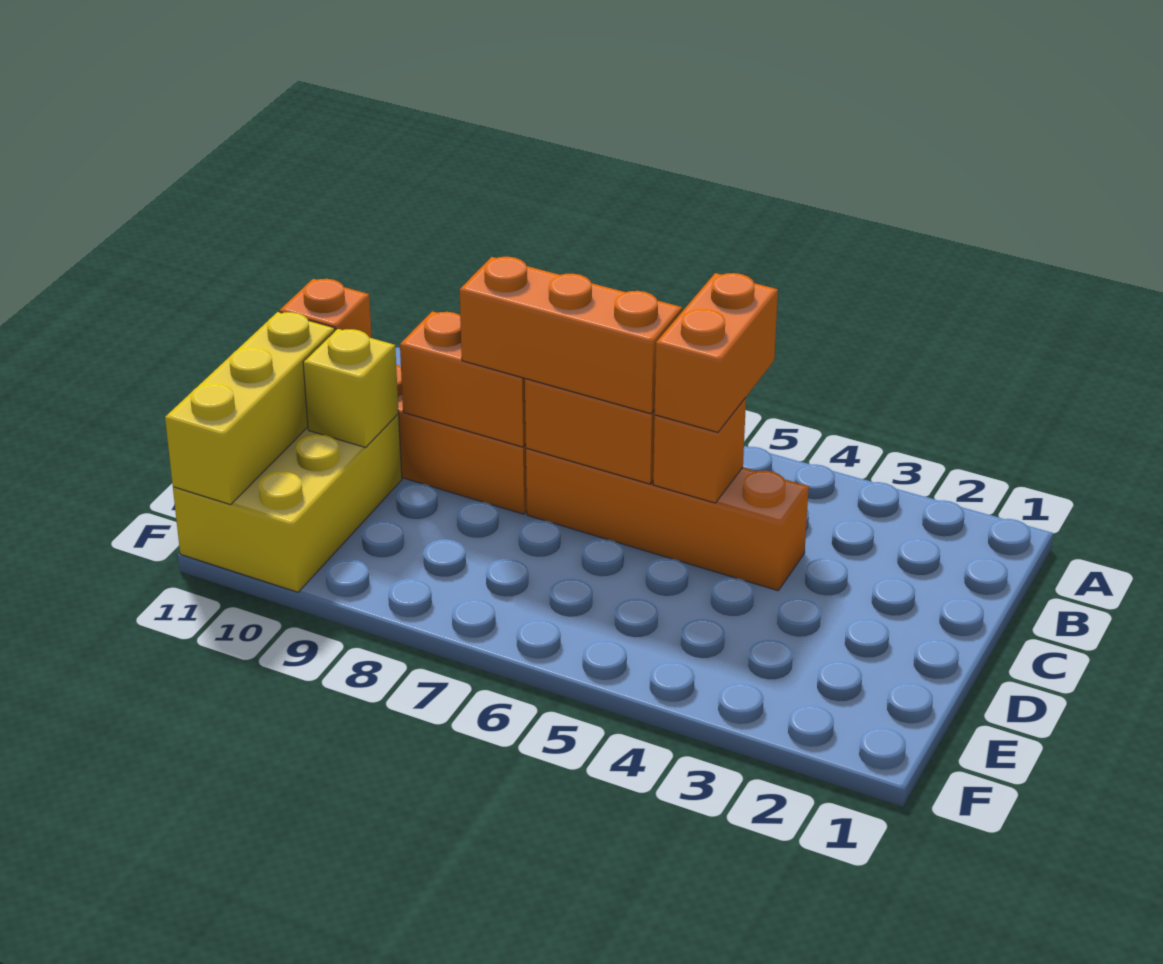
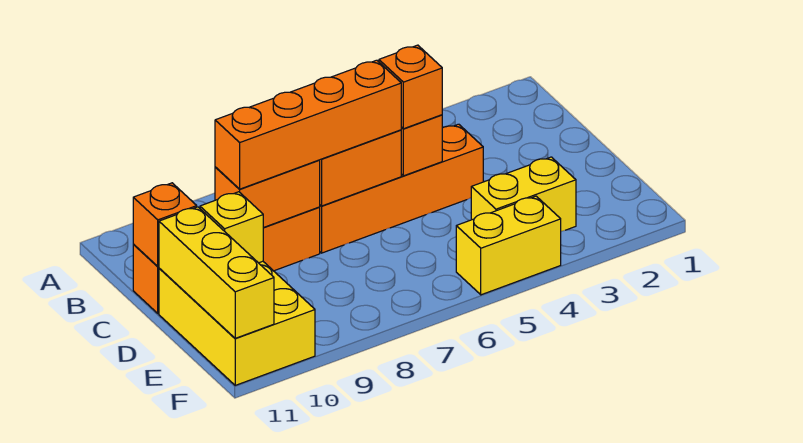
orange 1x2 brick [655,273,778,432] -> orange 1x1 brick [379,45,442,129]
orange 1x3 brick [460,257,682,414] -> orange 1x4 brick [215,60,401,189]
none -> yellow 1x2 brick [471,157,576,231]
none -> yellow 1x2 brick [456,196,561,295]

